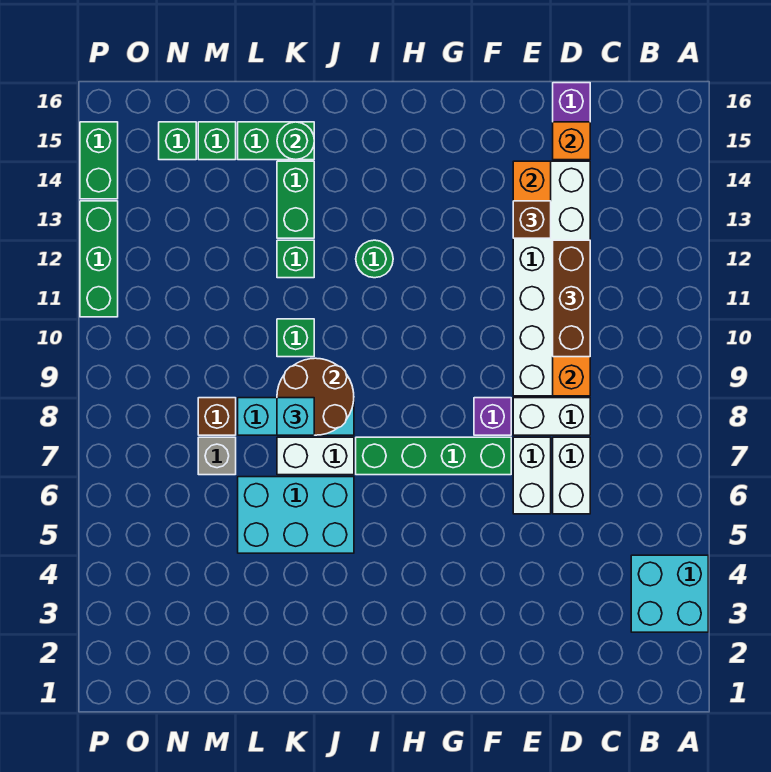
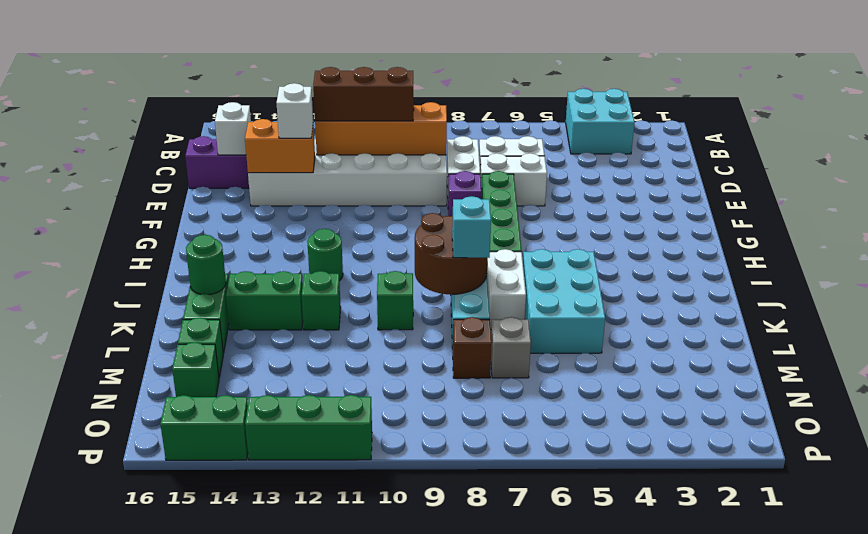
orange 1x1 brick [553,122,590,160] -> white 1x1 brick [215,102,251,155]
brown 1x1 brick [513,201,551,238] -> white 1x1 brick [277,83,313,138]

